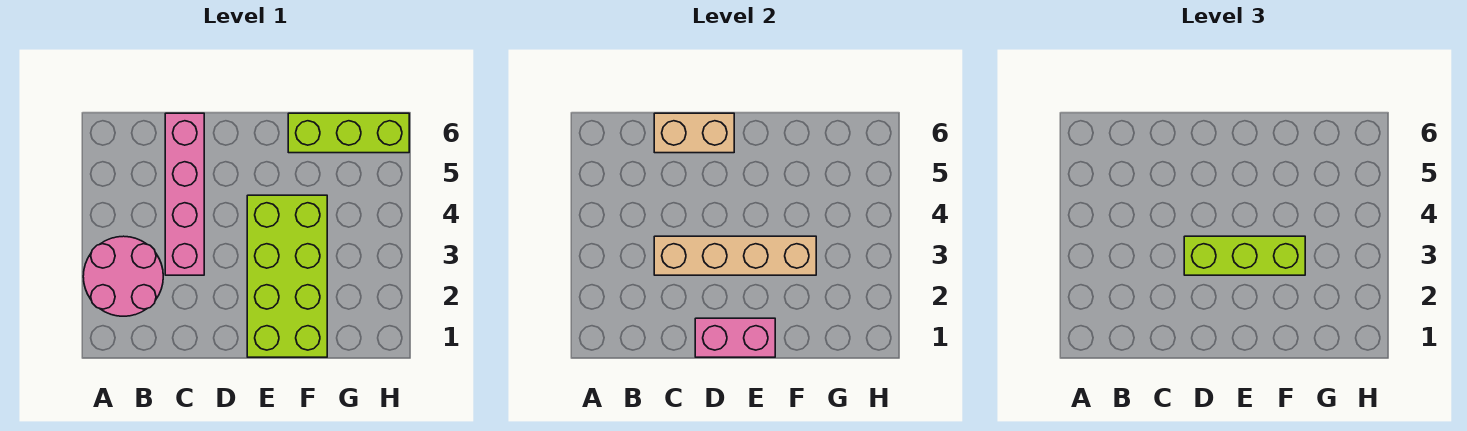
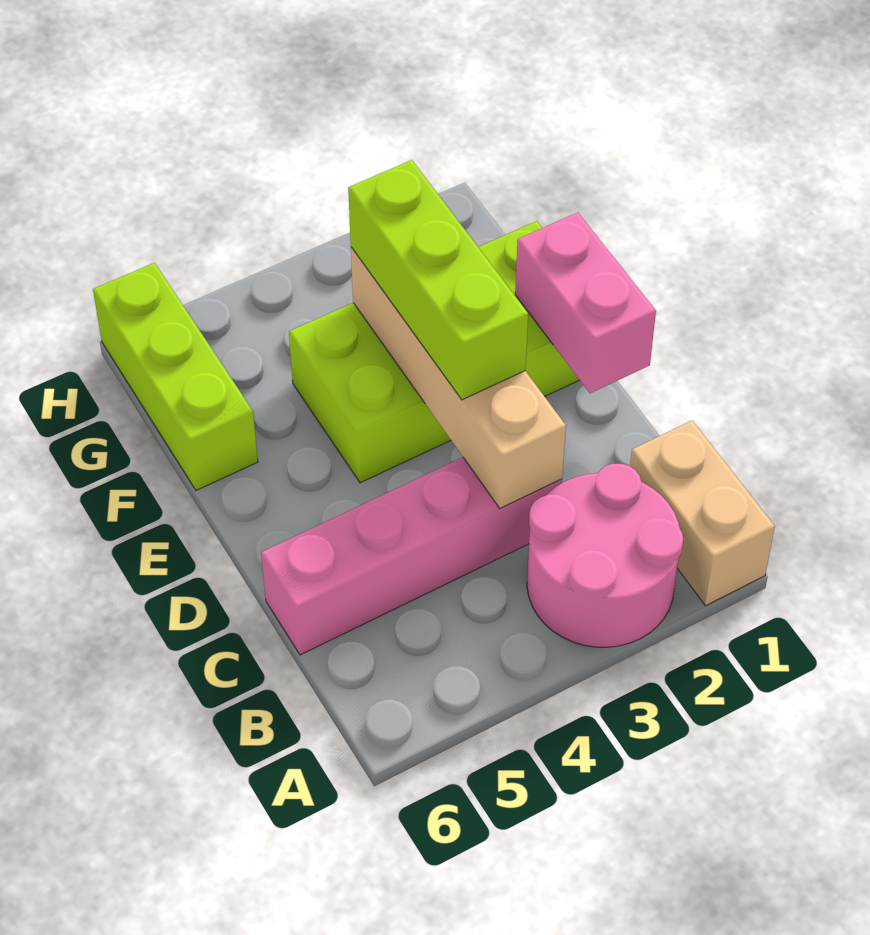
tan 1x2 brick [654,113,734,153] -> tan 1x2 brick moved to [630,421,775,606]

